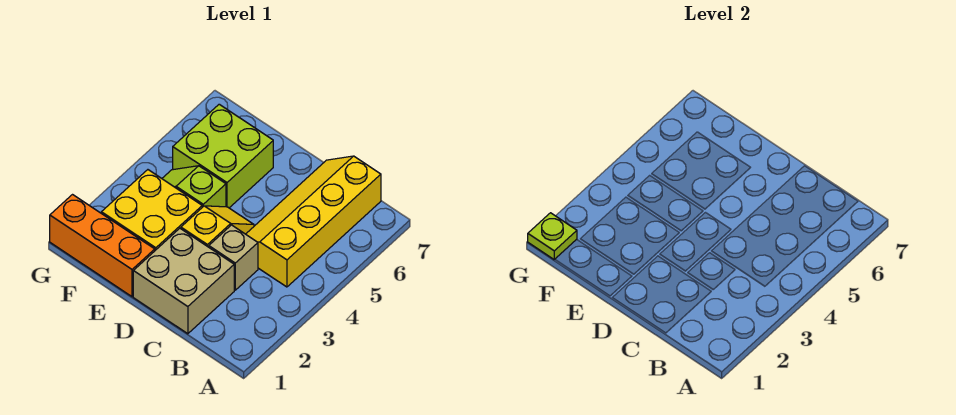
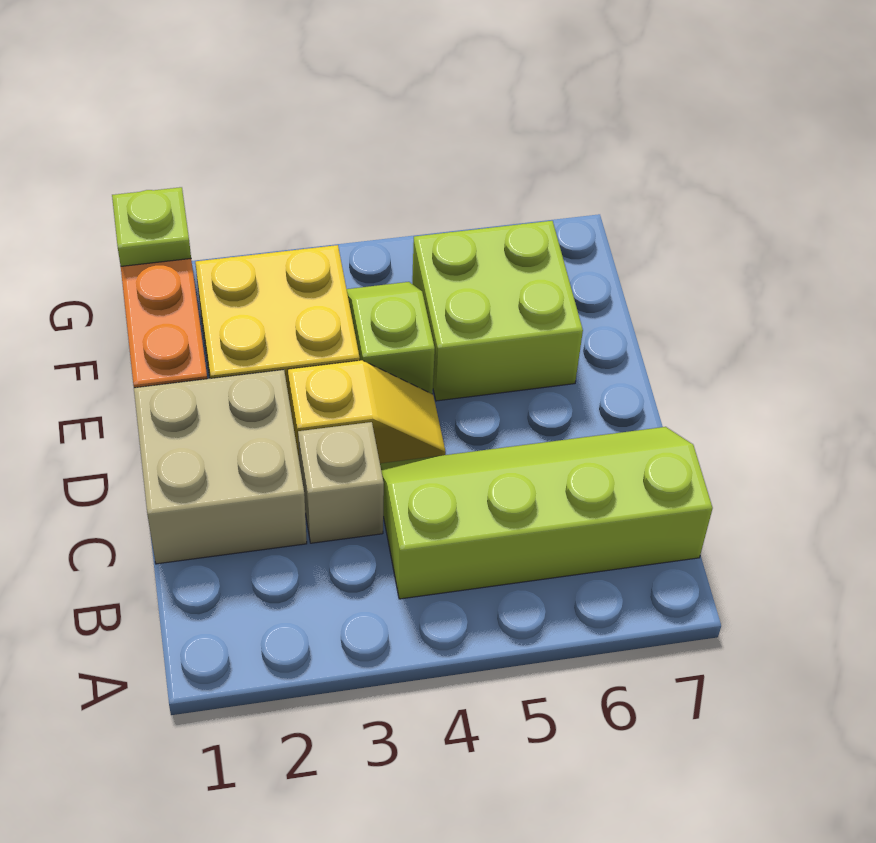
yellow 2x4 slope [246,156,381,287] -> lime 2x4 slope [380,427,713,599]

